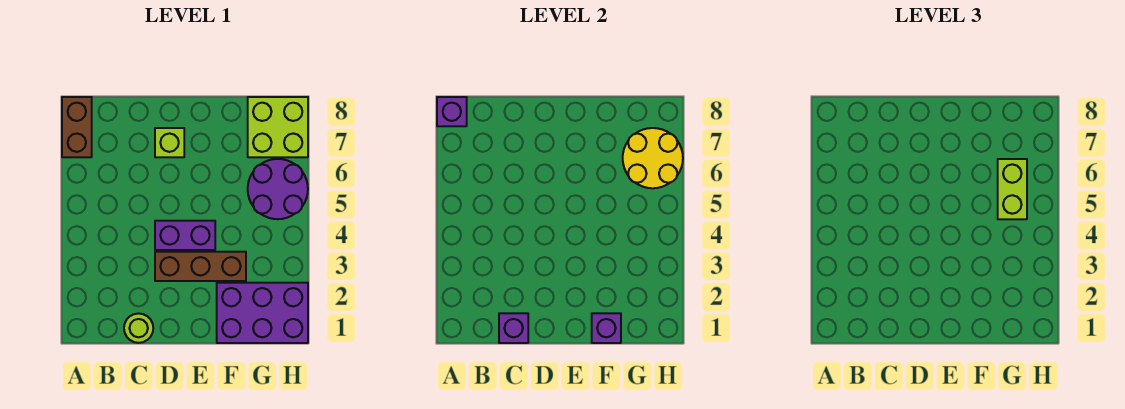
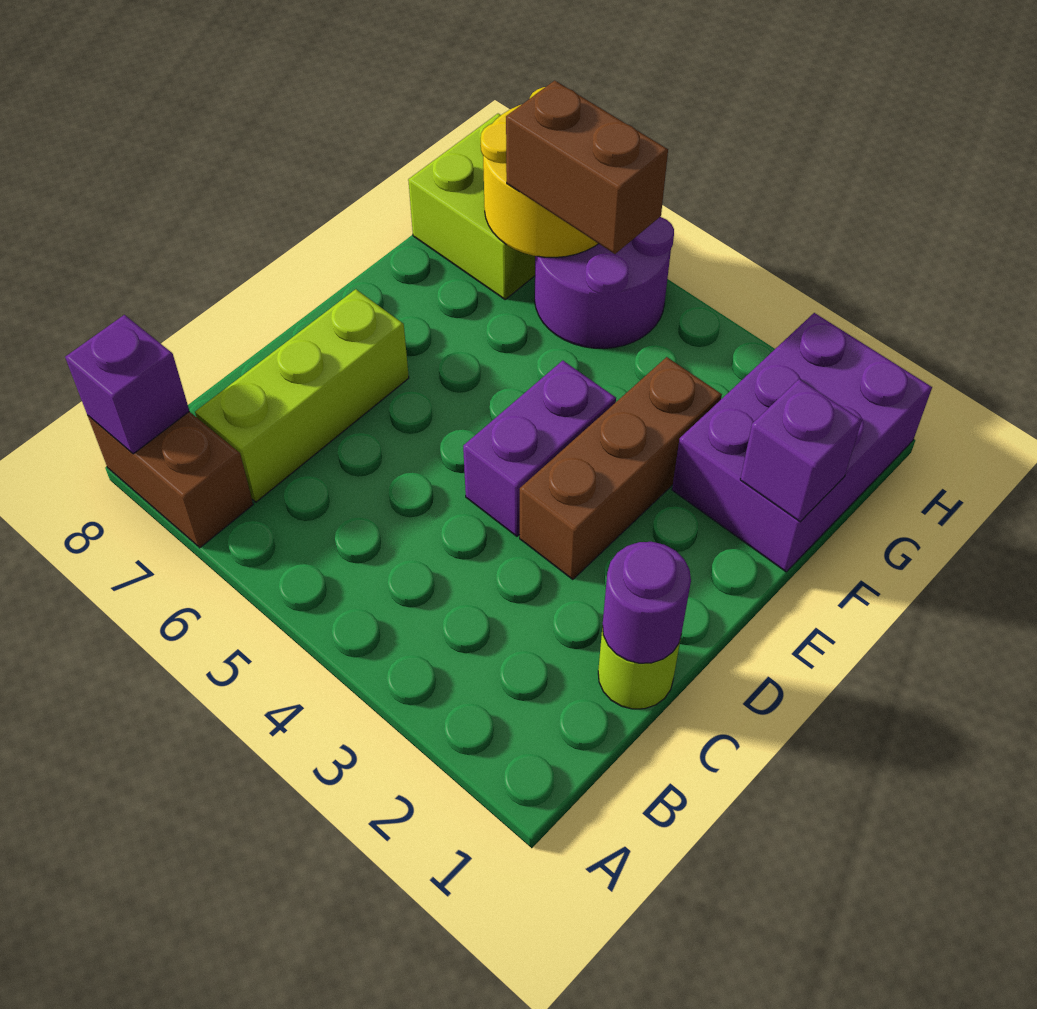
purple 1x1 brick [499,313,528,343] -> purple 1x1 round brick [603,542,691,663]
lime 1x1 brick [155,128,184,157] -> lime 1x3 brick [195,289,409,502]
lime 1x2 brick [998,159,1027,219] -> brown 1x2 brick [506,80,668,254]

